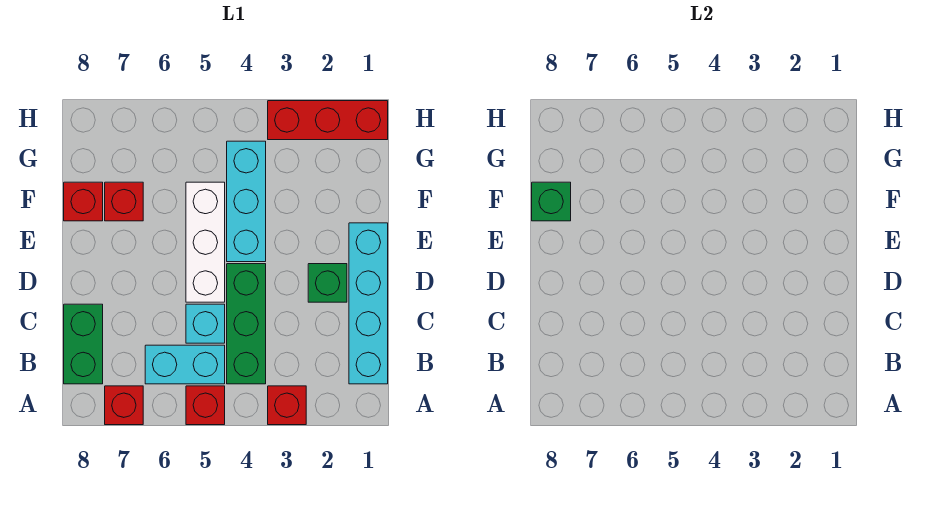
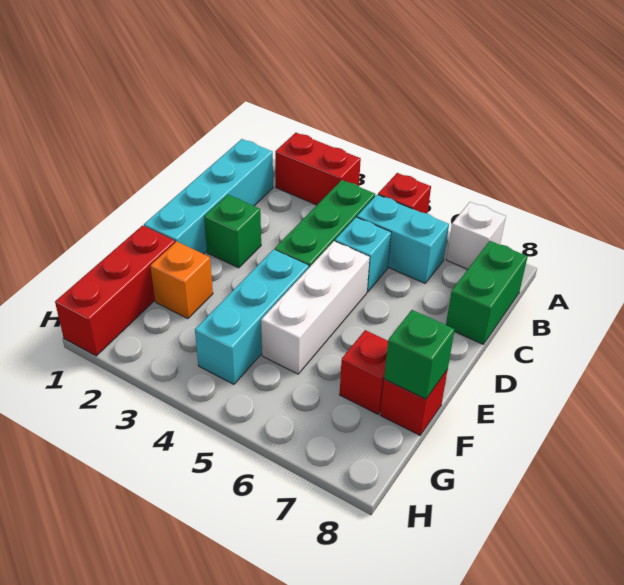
red 1x1 brick [268,386,306,425] -> red 1x2 brick [275,133,361,205]
red 1x1 brick [105,386,143,425] -> white 1x1 brick [446,202,506,269]
none -> orange 1x1 brick [150,241,213,319]
red 1x3 brick [268,101,388,140] -> red 1x3 brick turned to [55,225,175,356]

